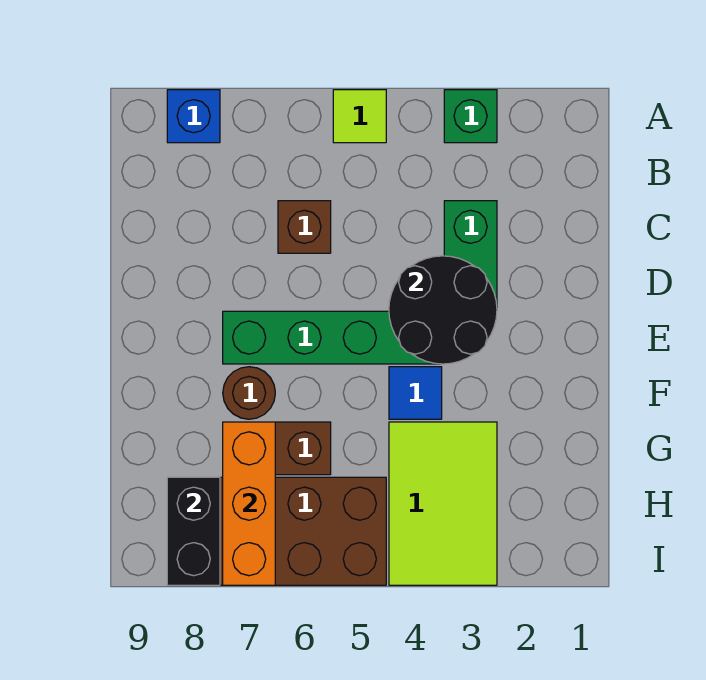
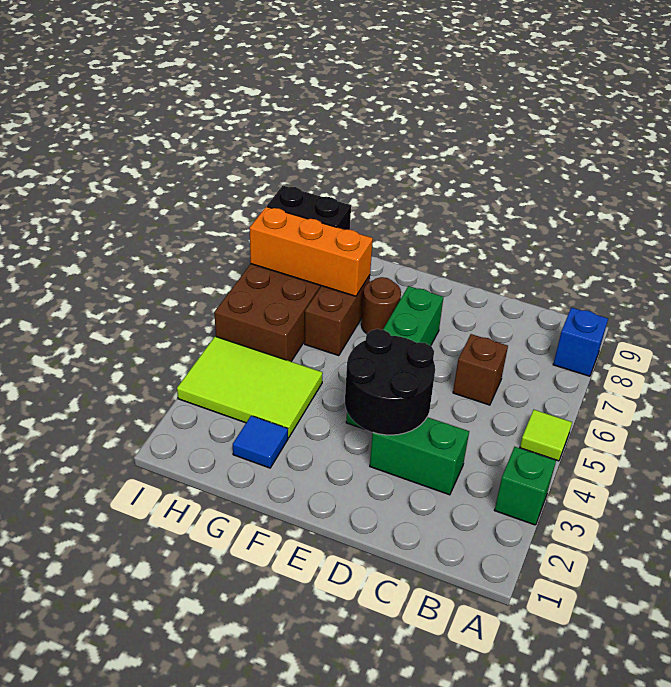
blue 1x1 tile [389,367,442,419] -> blue 1x1 tile moved to [233,416,288,468]

